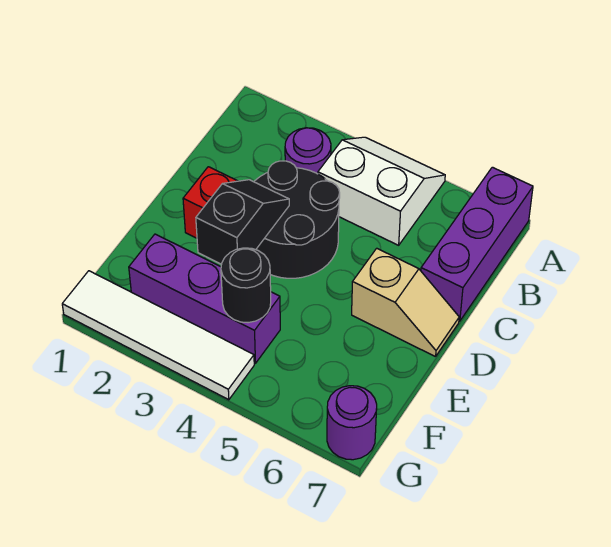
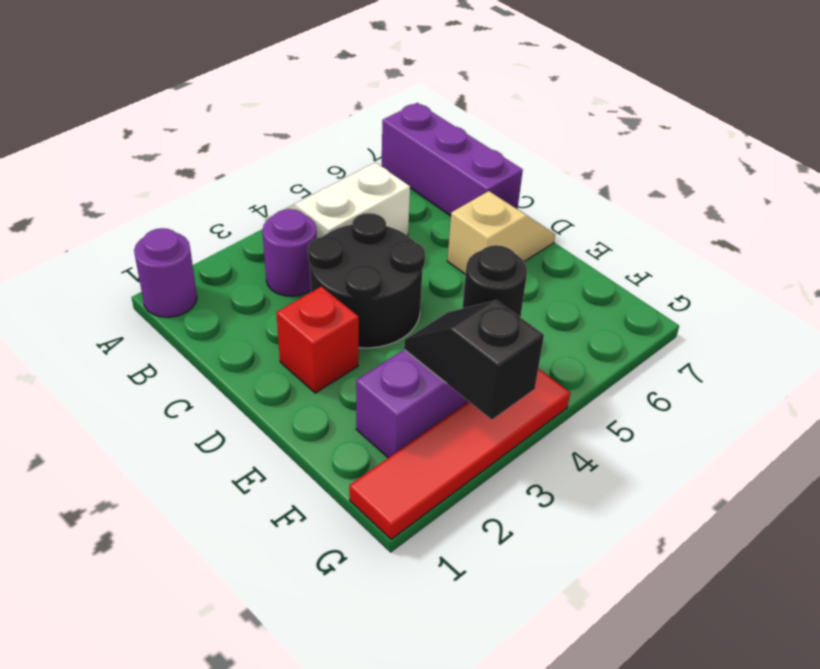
black 1x2 slope [196,180,289,264] -> black 1x2 slope moved to [404,300,544,420]
white 1x4 tile [62,271,254,400] -> red 1x4 tile [349,369,570,539]
purple 1x1 round brick [327,386,377,460] -> purple 1x1 round brick moved to [134,228,197,317]

